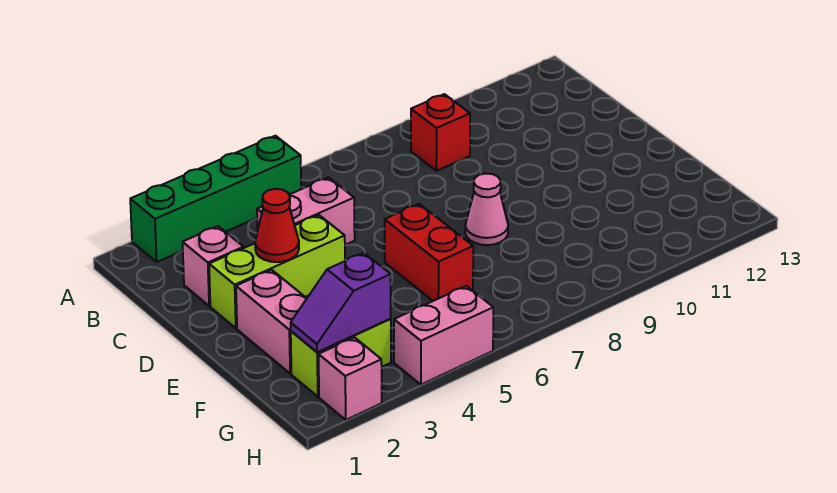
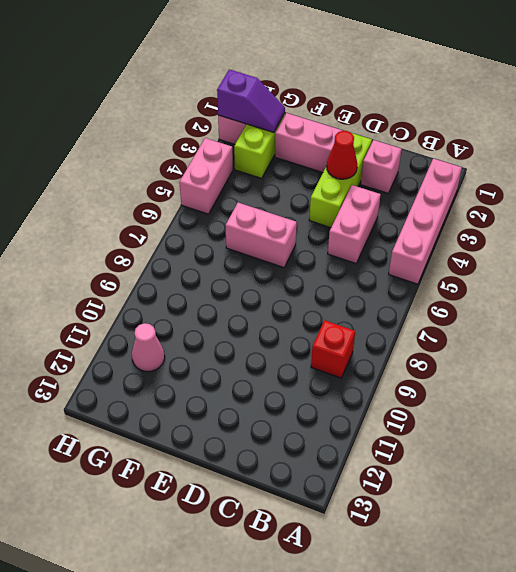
green 1x4 brick [130,136,301,262] -> pink 1x4 brick [389,158,462,284]
red 1x2 brick [384,204,473,301] -> pink 1x2 brick [225,203,297,268]
pink 1x1 cone [465,174,508,245] -> pink 1x1 cone moved to [132,323,165,371]
purple 1x2 slope [291,253,391,352] -> purple 1x2 slope turned to [217,69,285,132]

